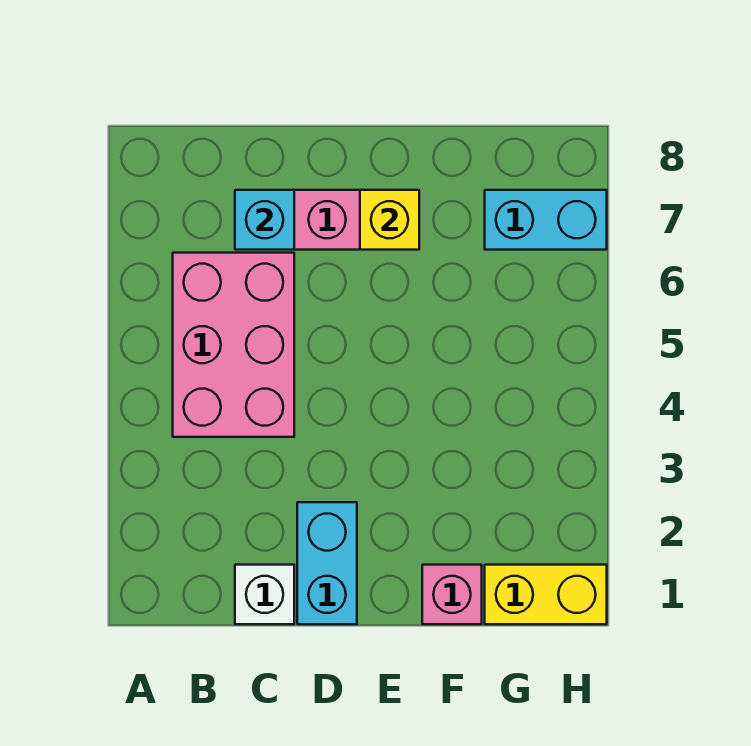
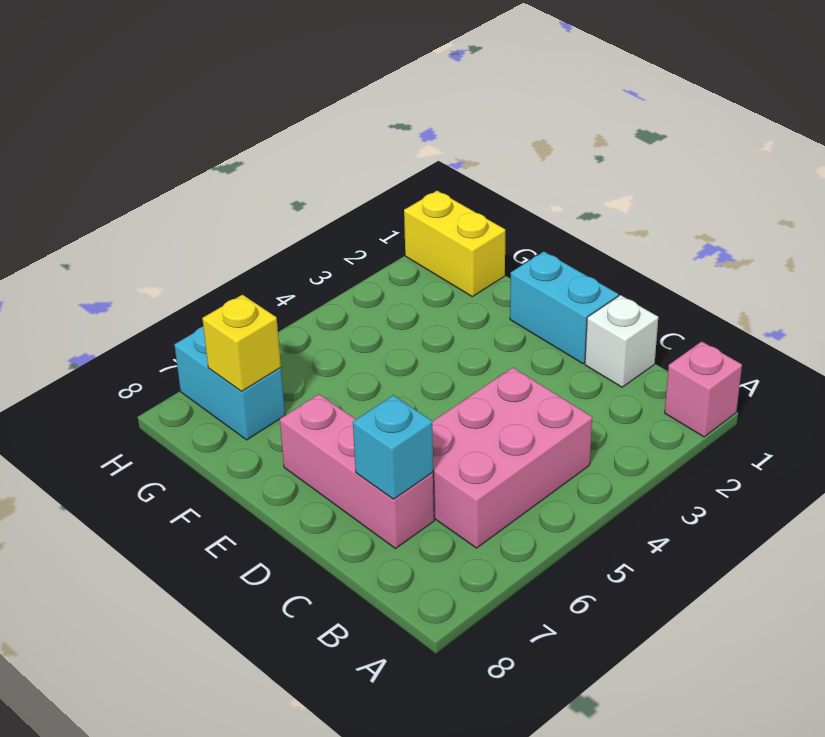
cyan 1x2 brick [297,502,357,624] -> cyan 1x2 brick turned to [510,252,618,364]
yellow 1x1 brick [360,190,419,250] -> yellow 1x1 brick moved to [202,295,281,391]
pink 1x1 brick [422,565,482,624] -> pink 1x1 brick moved to [665,341,742,437]

